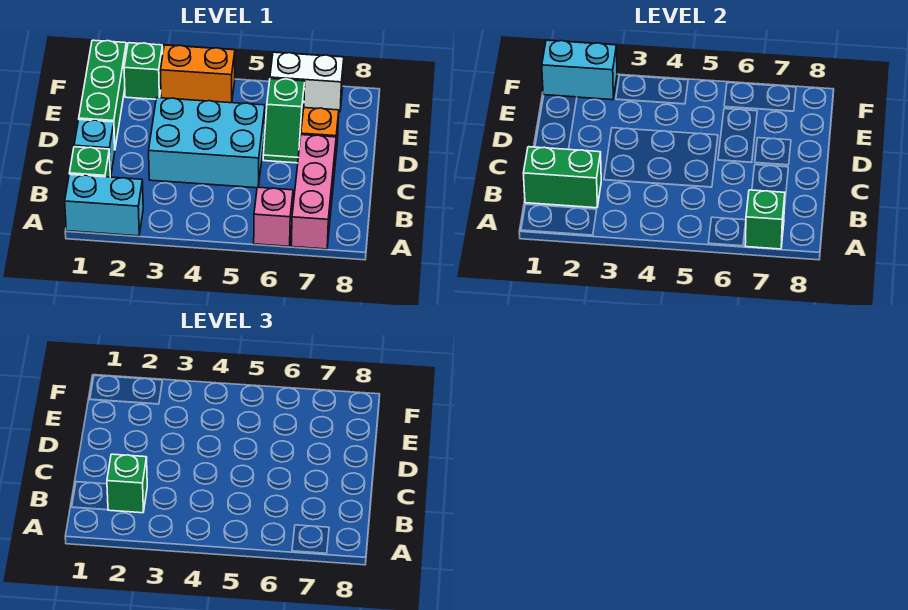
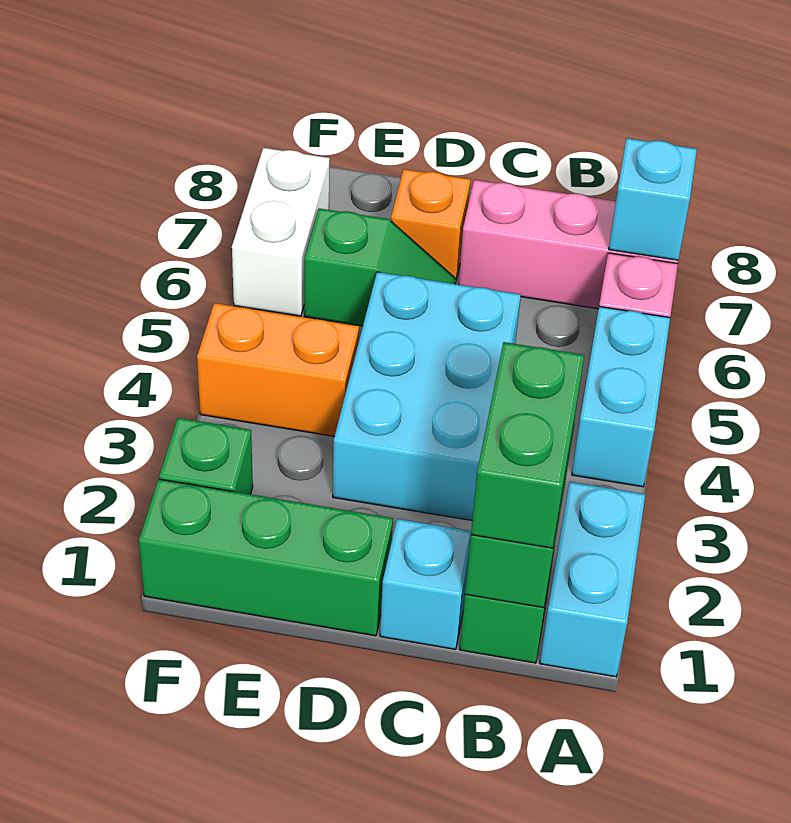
green 1x1 brick [745,190,785,249] -> cyan 1x1 brick [609,138,697,260]
green 1x1 brick [107,454,147,513] -> green 1x2 brick [471,342,584,548]
cyan 1x2 brick [542,40,617,100] -> cyan 1x2 brick moved to [572,307,670,487]
orange 1x2 brick [161,45,235,103] -> orange 1x2 brick turned to [197,303,359,436]

